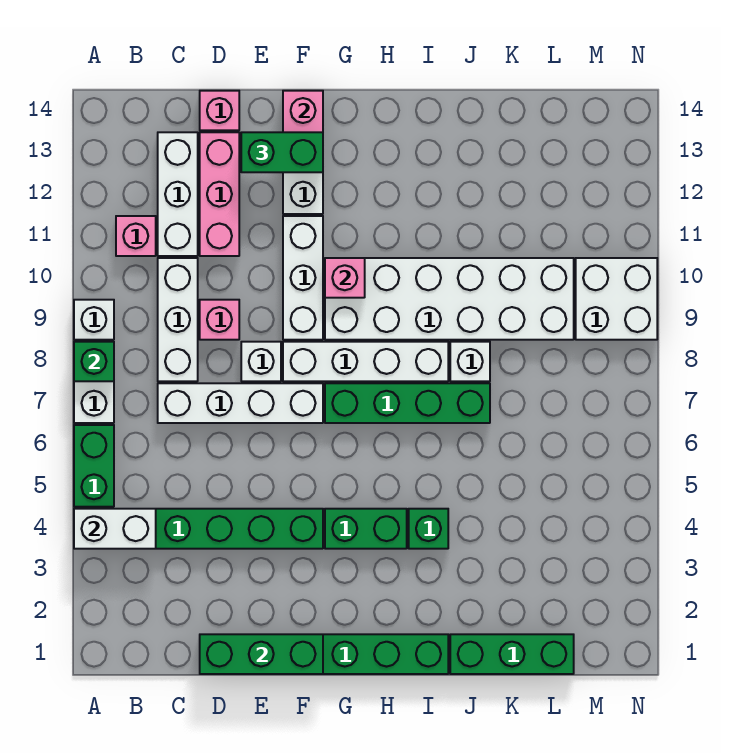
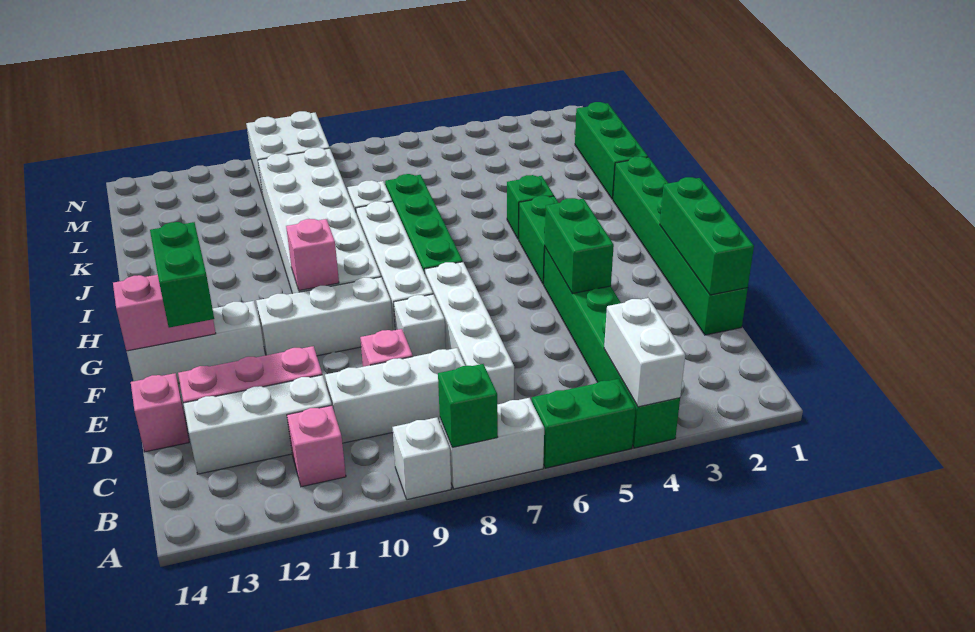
none -> green 1x2 brick [545,198,614,294]

